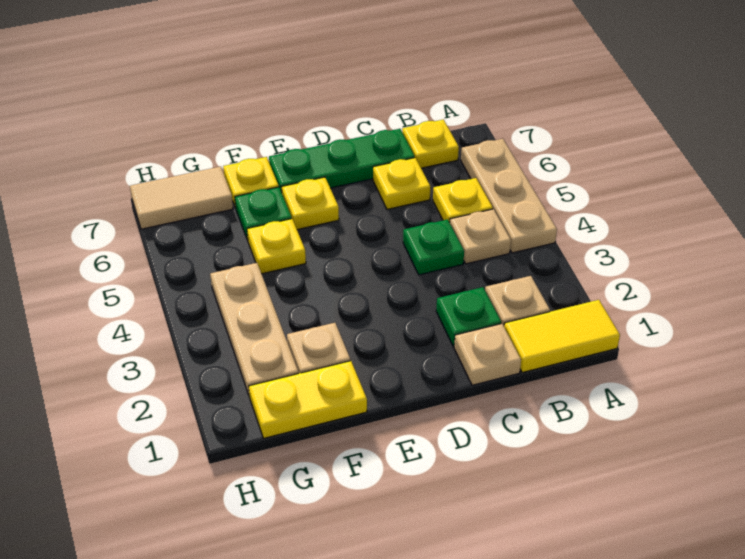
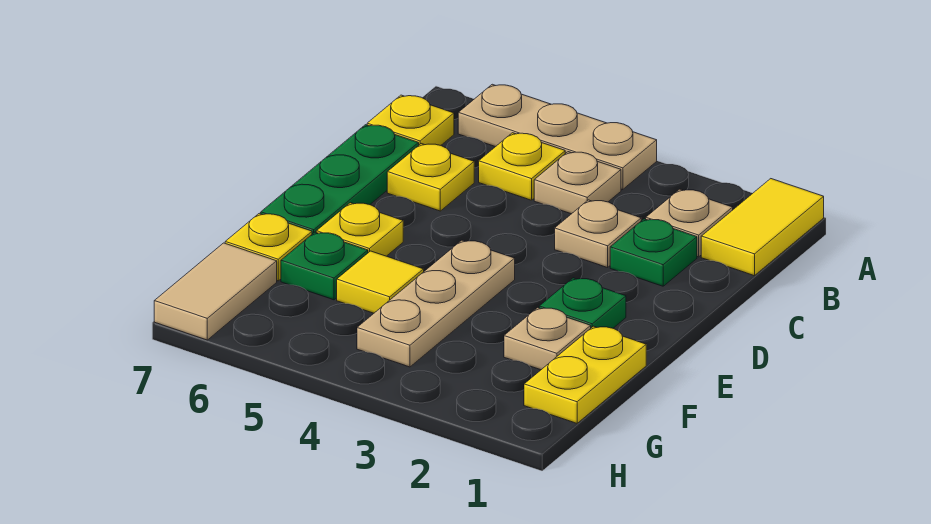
tan 1x1 plate [454,324,521,385] -> tan 1x1 plate moved to [555,200,641,268]
green 1x1 plate [403,219,464,275] -> green 1x1 plate moved to [539,278,626,328]
yellow 1x1 plate [247,219,306,274] -> yellow 1x1 tile [337,251,424,313]
tan 1x3 plate [210,263,298,397] -> tan 1x3 plate turned to [357,240,515,367]

